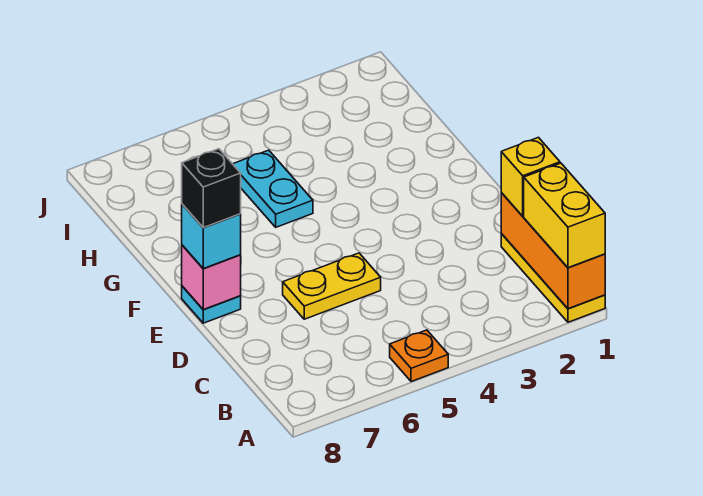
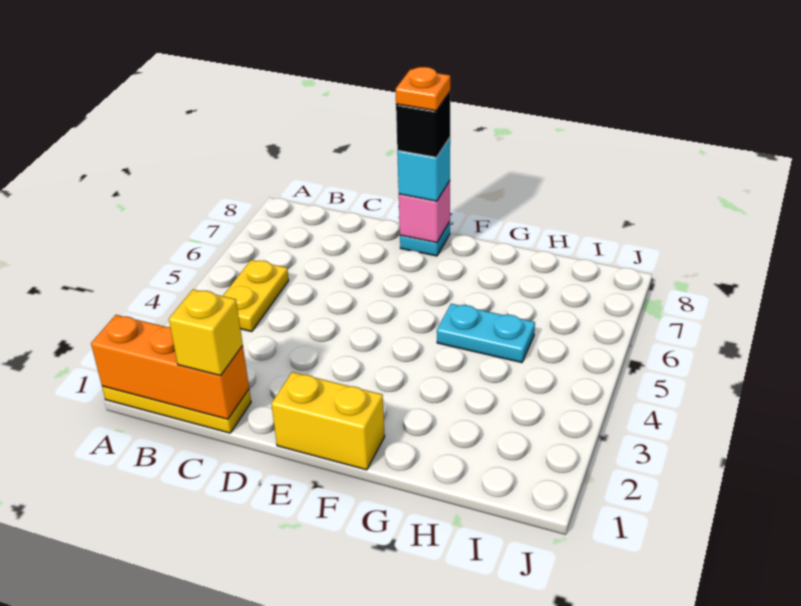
yellow 1x2 brick [524,163,605,268] -> yellow 1x2 brick moved to [271,372,385,470]
orange 1x1 plate [390,330,448,382] -> orange 1x1 plate moved to [396,67,450,111]
yellow 1x2 plate [283,253,381,319] -> yellow 1x2 plate moved to [223,260,289,332]

